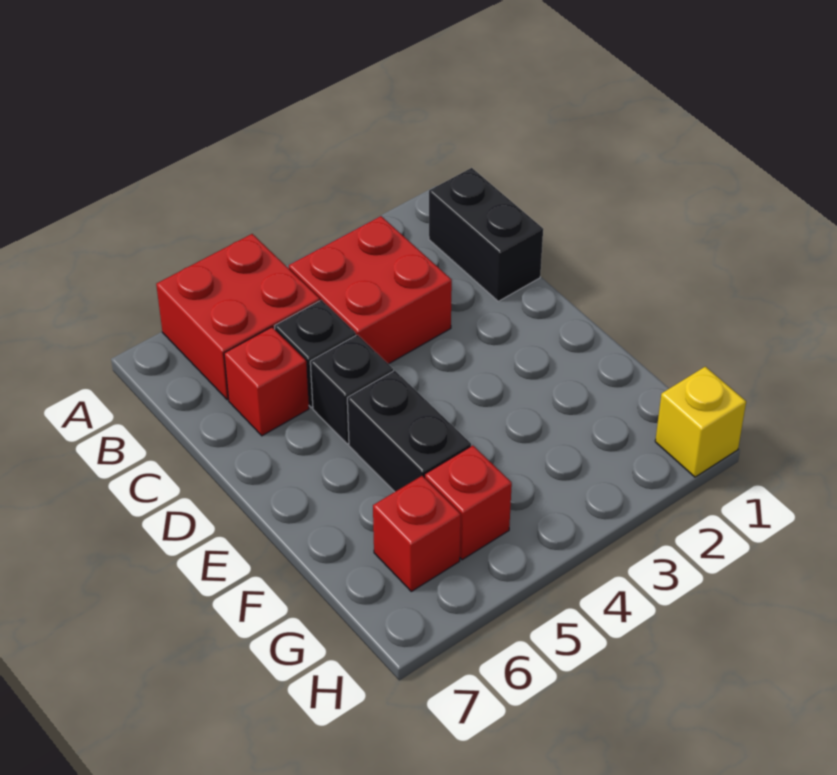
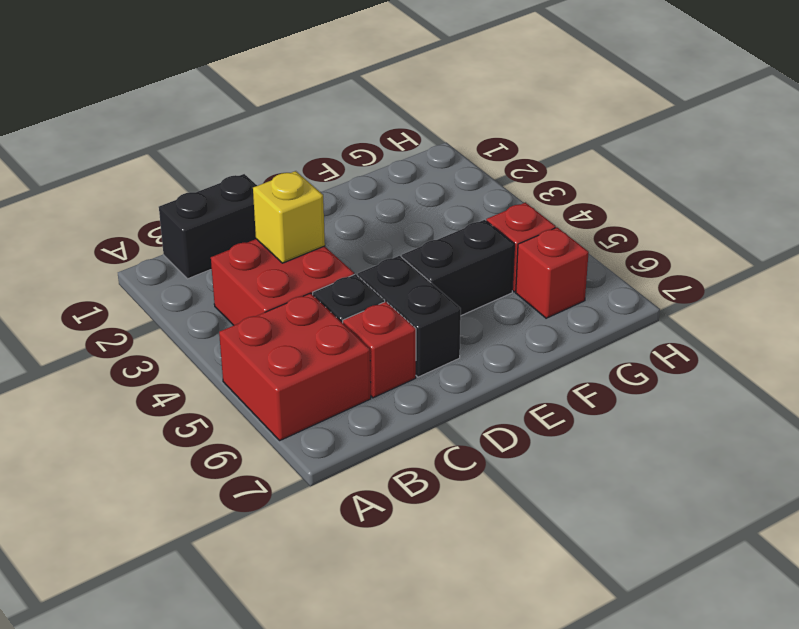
black 1x1 brick [310,335,393,444] -> black 1x2 brick [358,256,461,377]
yellow 1x1 brick [655,367,746,477] -> yellow 1x1 brick moved to [253,171,325,263]

